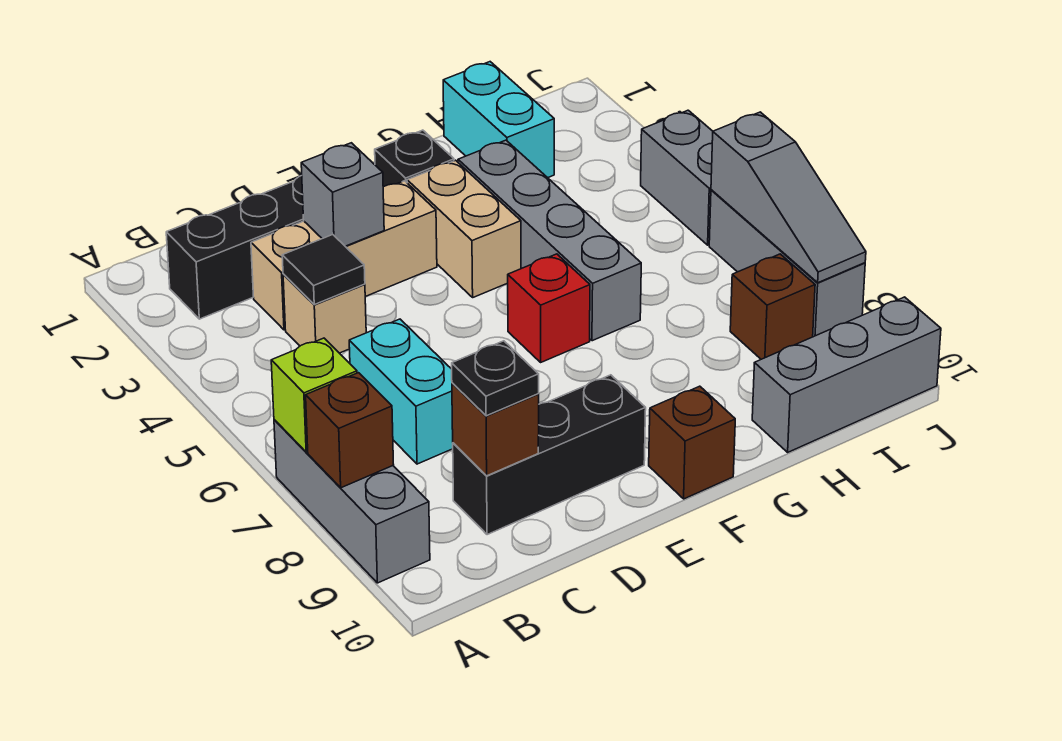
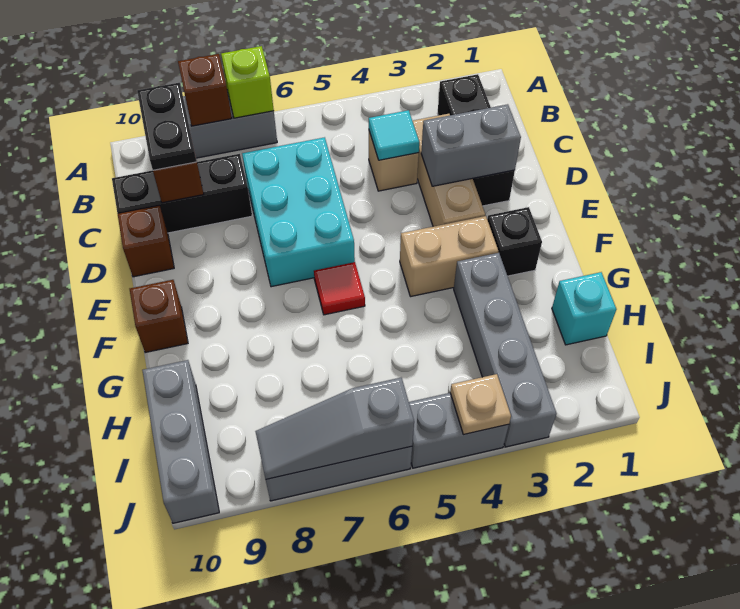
black 1x1 tile [282,235,365,305] -> cyan 1x1 tile [369,110,419,160]
cyan 1x2 brick [349,319,453,464] -> cyan 2x3 brick [242,137,355,287]
black 1x3 brick [453,375,646,535] -> black 1x3 brick turned to [112,154,252,233]
black 1x1 plate [452,341,539,416] -> black 1x2 plate [137,83,197,170]
grey 1x1 brick [301,143,384,246] -> grey 1x2 brick [421,104,521,186]
red 1x1 brick [508,254,590,362] -> red 1x1 tile [314,262,365,315]
grey 1x4 brick [458,140,641,341] -> grey 1x4 brick turned to [454,253,556,447]
cyan 1x2 brick [443,62,554,178] -> cyan 1x1 brick [552,272,616,345]
brown 1x1 brick [730,254,815,359] -> brown 1x1 brick moved to [118,205,174,277]
none -> tan 1x1 plate [450,374,511,435]

